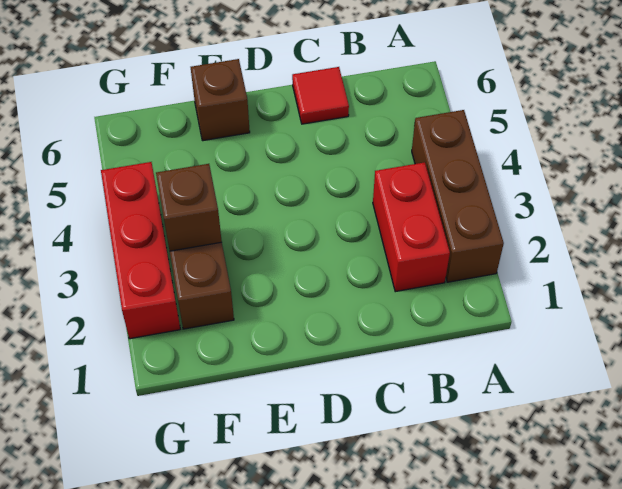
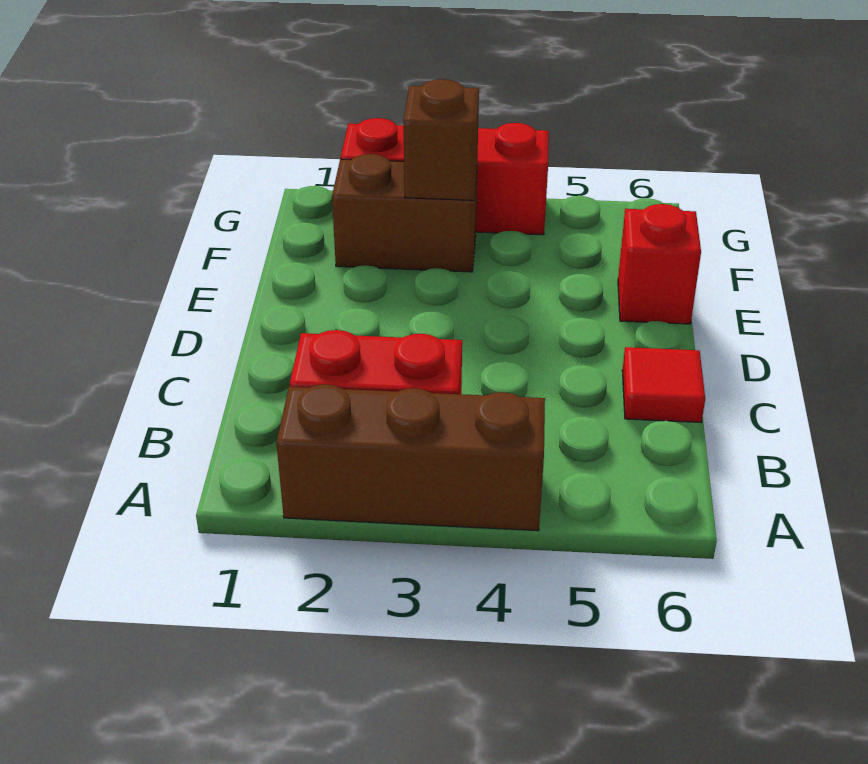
brown 1x1 brick [191,59,250,141] -> red 1x1 brick [618,204,701,324]

